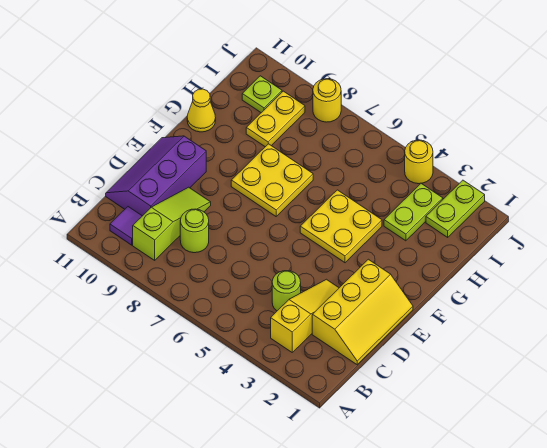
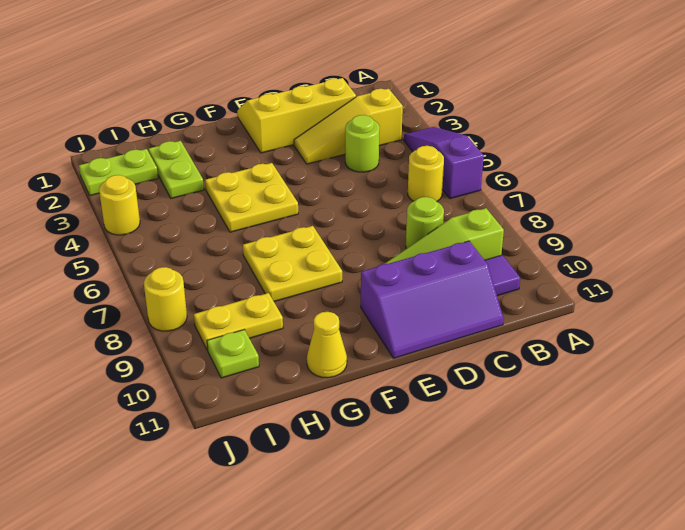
none -> purple 1x3 slope [404,127,484,199]
none -> yellow 1x1 round brick [408,146,444,201]
lime 1x2 plate [384,183,443,241] -> lime 1x2 plate turned to [149,141,204,198]

